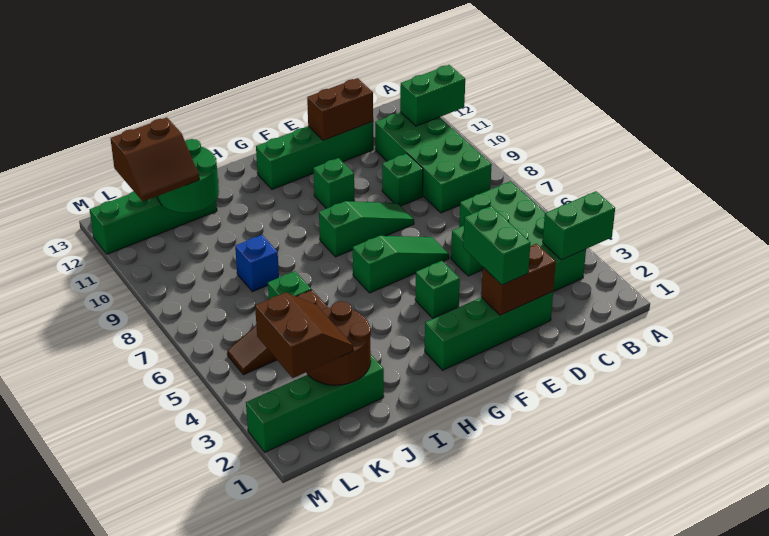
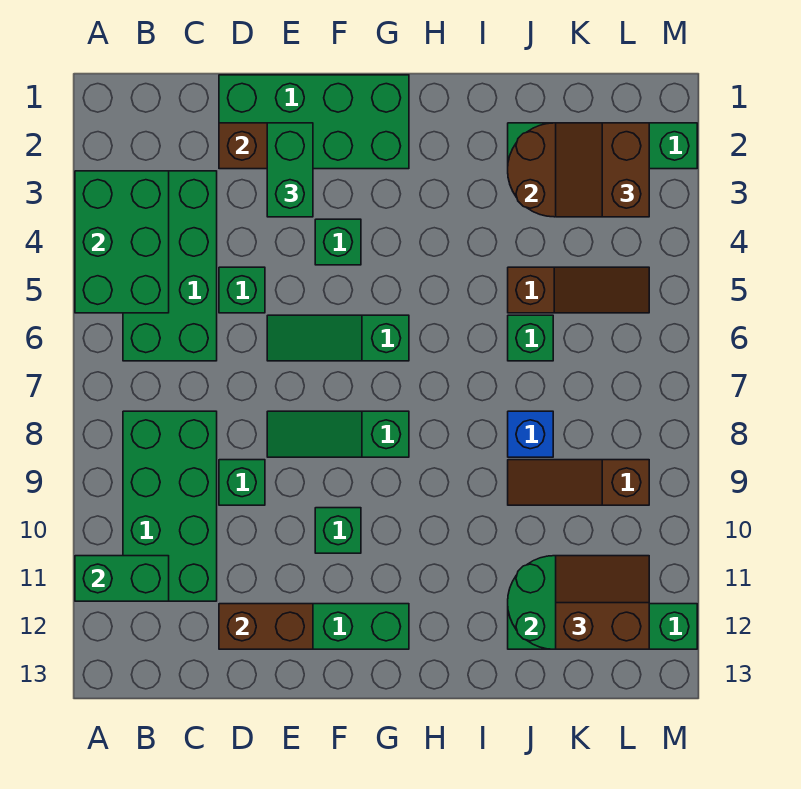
green 1x2 brick [543,191,615,260] -> green 2x3 brick [75,171,169,313]
green 1x4 brick [425,292,553,370] -> green 2x4 brick [219,75,409,169]
none -> brown 1x3 slope [508,460,649,505]

